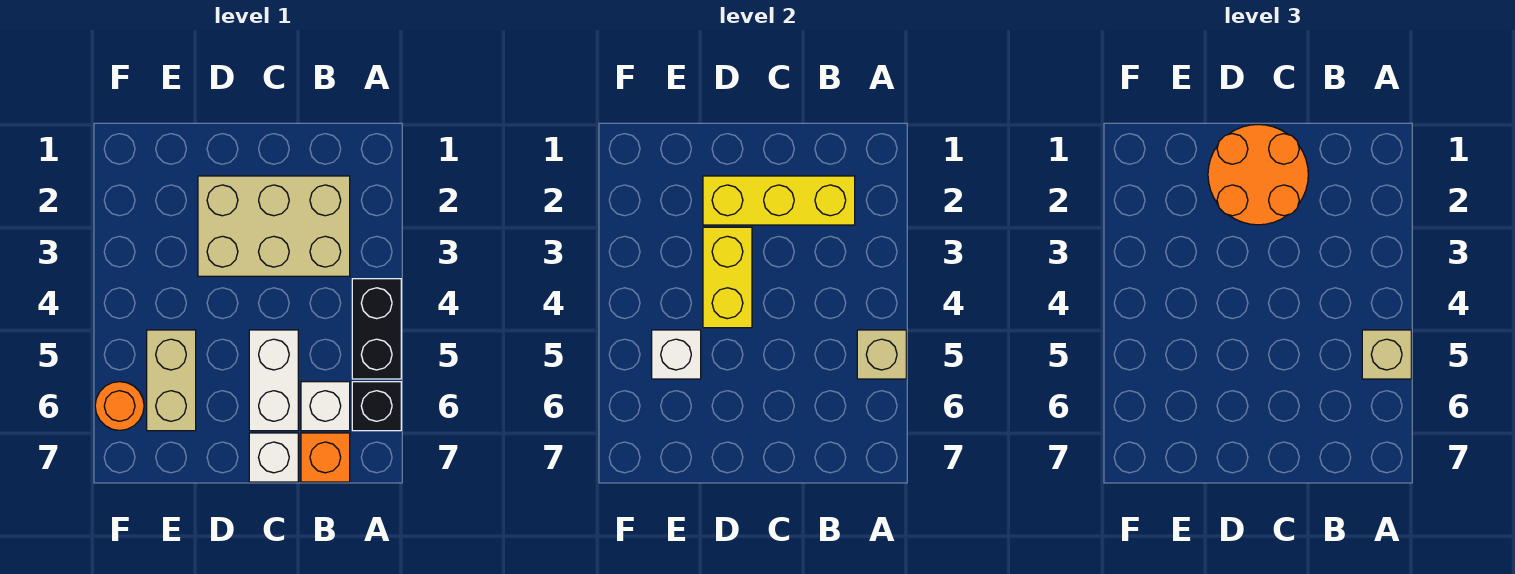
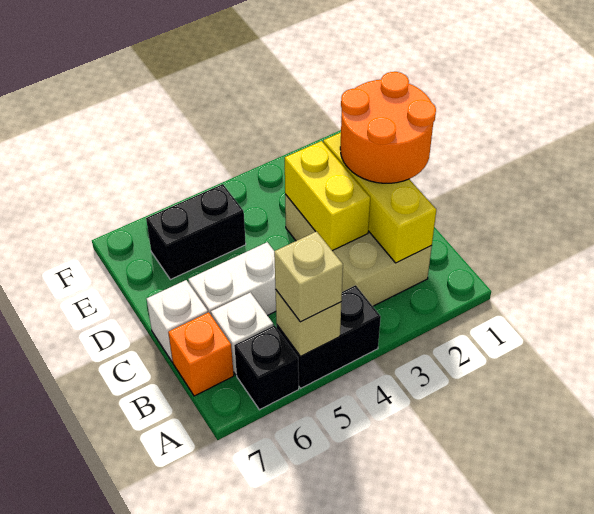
yellow 1x2 brick [703,227,752,328] -> yellow 1x2 brick turned to [285,141,370,251]
tan 1x2 brick [147,330,196,431] -> black 1x2 brick [146,184,246,280]
white 1x1 brick [652,330,701,379] -> none
orange 1x1 round brick [95,382,144,430] -> none

